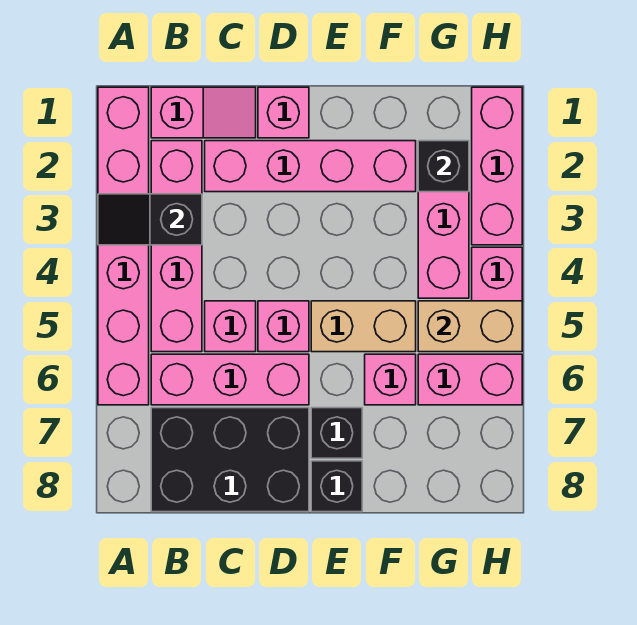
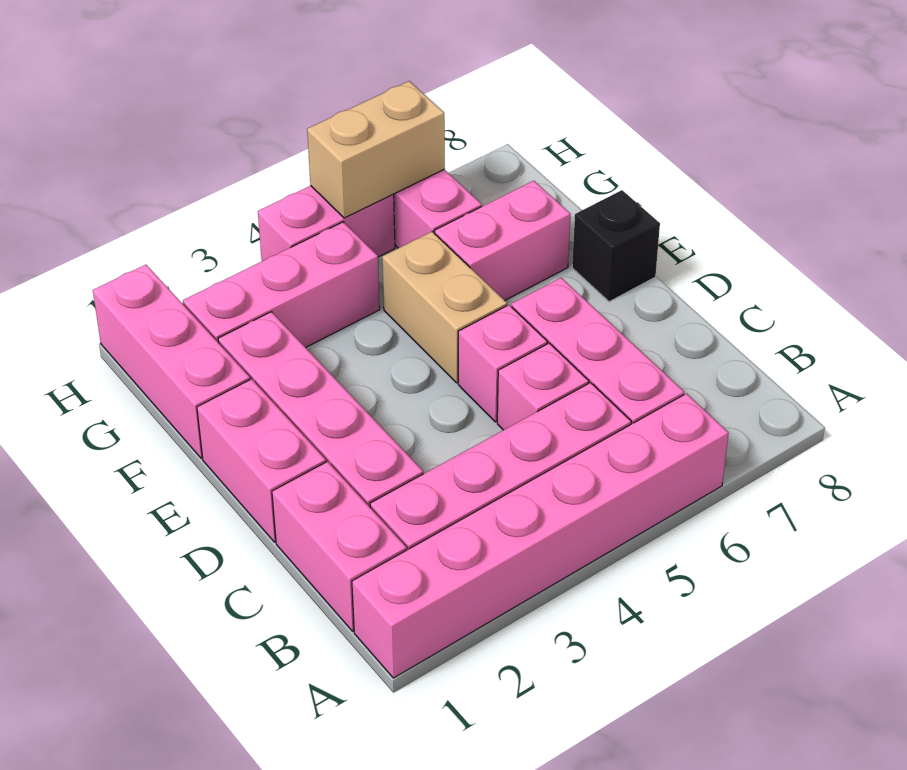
black 1x2 slope [98,194,202,245] -> none
pink 1x2 slope [151,87,256,138] -> pink 1x2 brick [272,462,407,631]
black 2x3 brick [151,408,309,512] -> none
pink 1x1 brick [258,87,309,138] -> pink 1x2 brick [197,379,326,542]
black 1x1 brick [311,408,362,458] -> none
pink 1x1 brick [365,354,416,405] -> pink 1x2 brick [435,181,571,300]
black 1x1 brick [418,141,469,192] -> none
tan 1x2 brick [418,301,522,352] -> tan 1x2 brick turned to [307,81,445,218]
pink 1x3 brick [472,87,522,245] -> pink 1x3 brick turned to [93,265,250,459]

